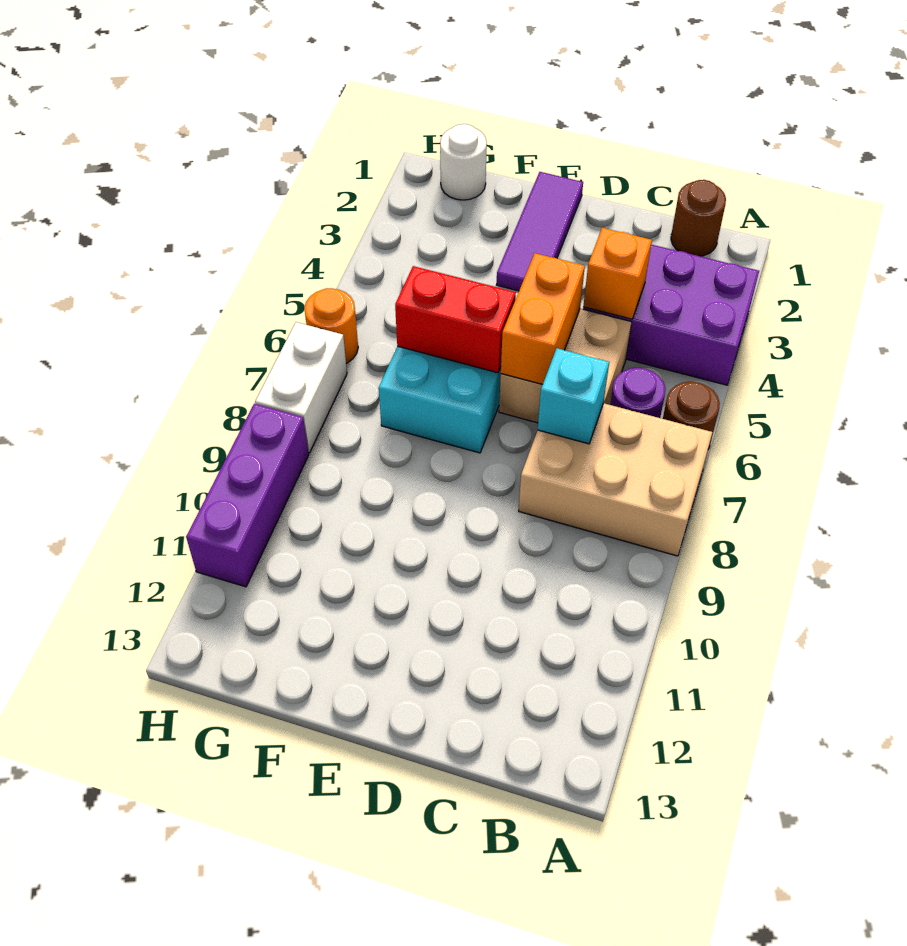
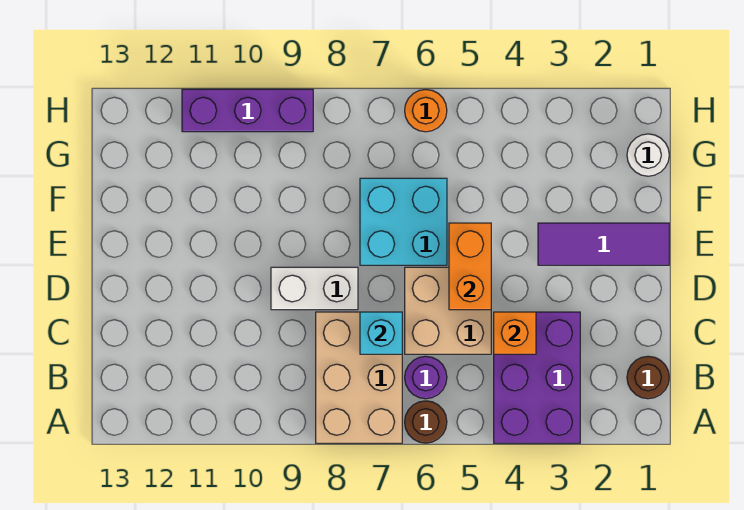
orange 1x2 brick [501,253,585,384] -> orange 1x2 brick turned to [449,223,491,310]
red 1x2 brick [395,266,516,373] -> none
white 1x2 brick [255,322,347,453] -> white 1x2 brick moved to [271,267,358,310]

